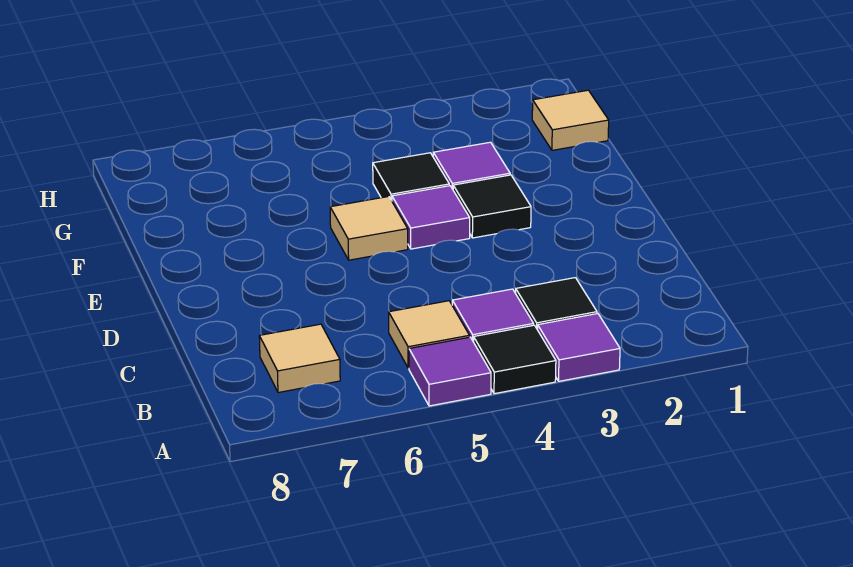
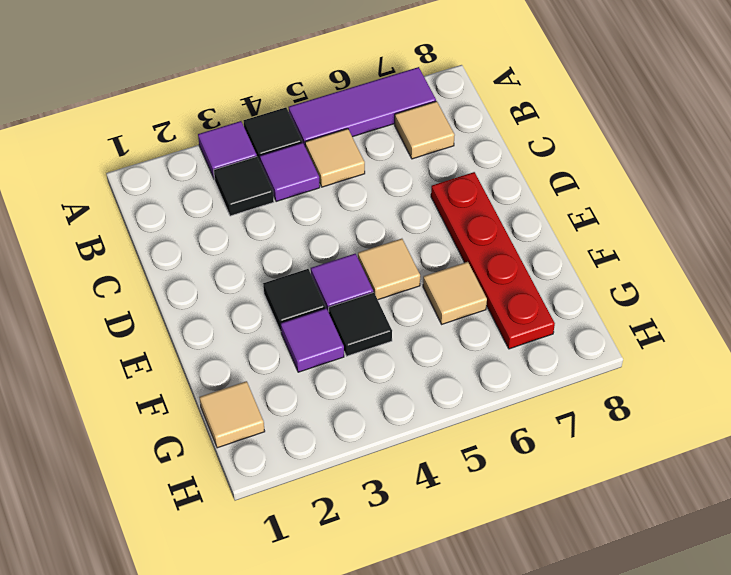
purple 1x1 tile [409,337,491,406] -> purple 1x3 tile [288,67,436,145]
none -> red 1x4 plate [431,172,555,349]
none -> tan 1x1 tile [423,262,487,324]

